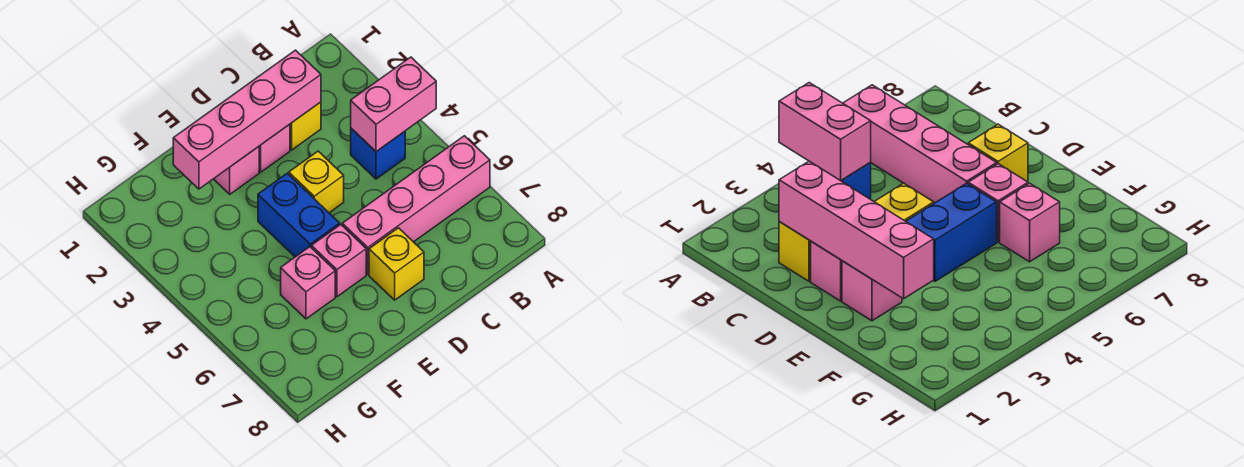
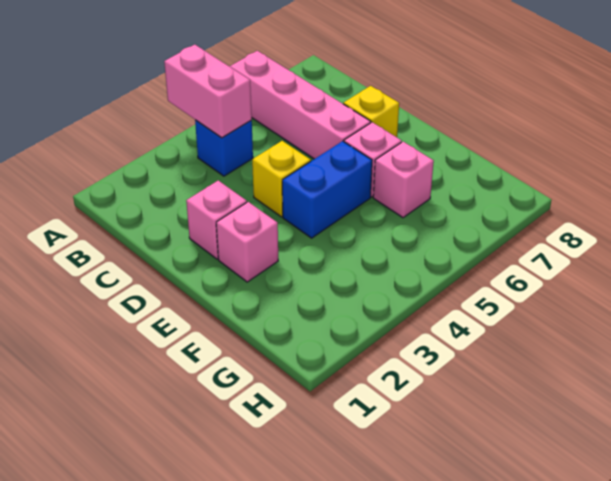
yellow 1x1 brick [290,102,321,150] -> none
pink 1x4 brick [173,50,321,189] -> none

